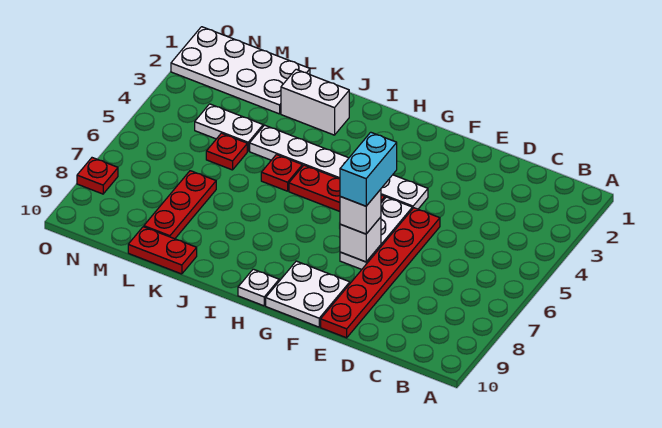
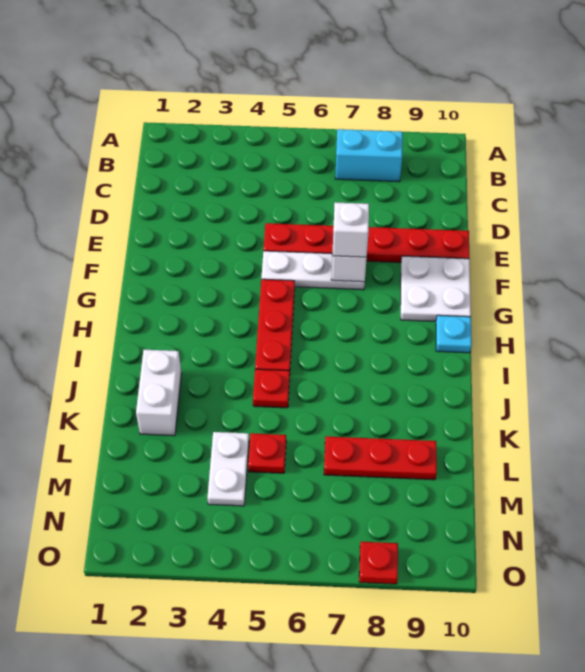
white 1x6 plate [250,125,428,209] -> none
cyan 1x2 brick [340,132,397,206] -> cyan 1x2 brick moved to [335,129,403,182]
white 1x1 plate [238,269,279,306] -> cyan 1x1 plate [436,315,472,353]
red 1x2 plate [128,227,197,274] -> none
white 2x4 plate [171,27,310,114] -> none

